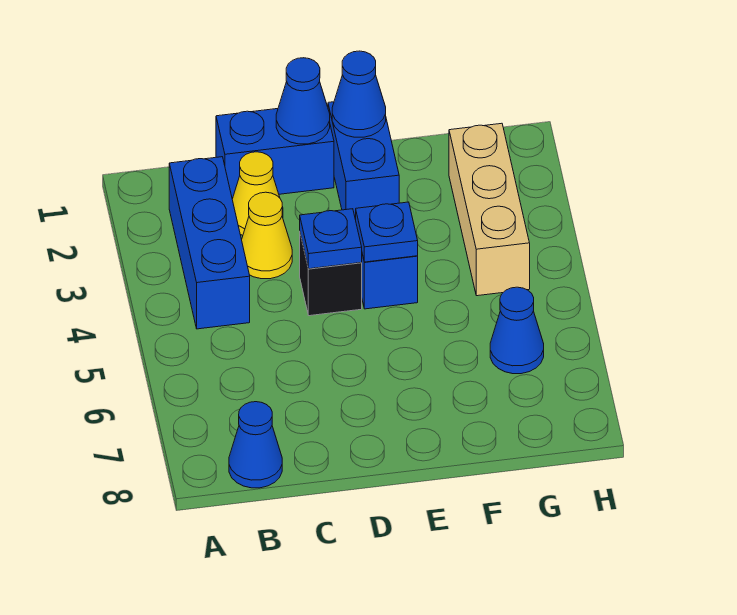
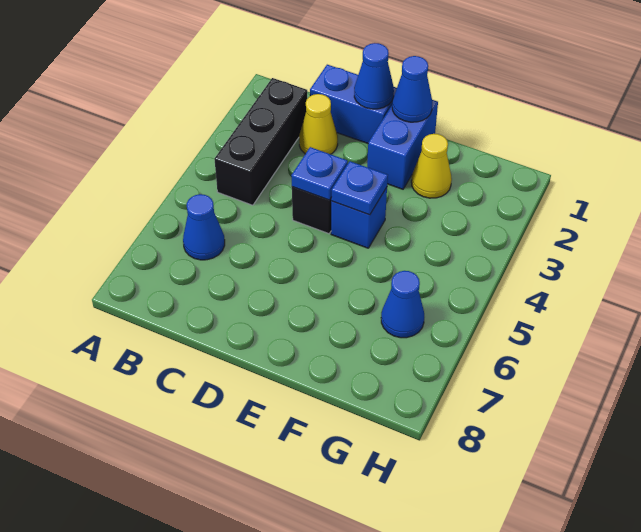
blue 1x3 brick [169,157,250,329] -> black 1x3 brick [214,78,307,205]
blue 1x1 cone [229,402,282,488] -> blue 1x1 cone moved to [183,194,225,260]
yellow 1x1 cone [242,192,292,279] -> yellow 1x1 cone moved to [411,134,452,198]
tan 1x3 brick [449,123,530,296] -> none

